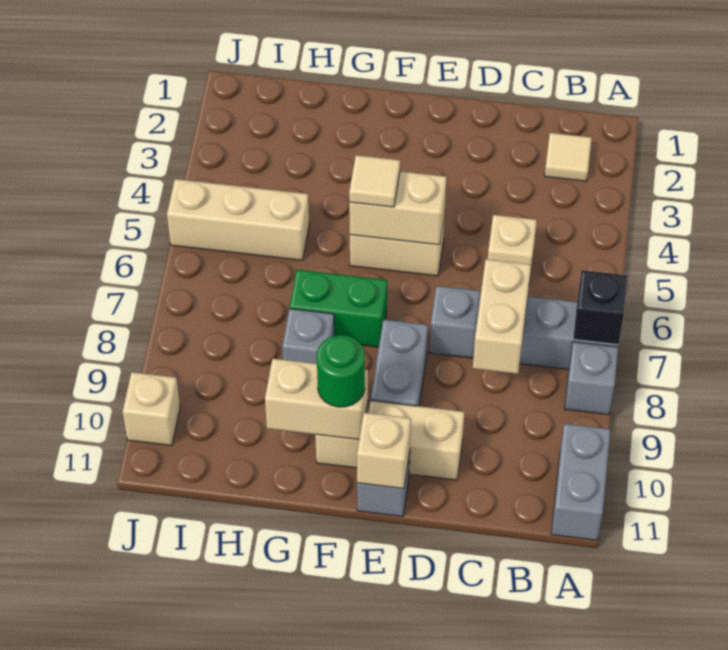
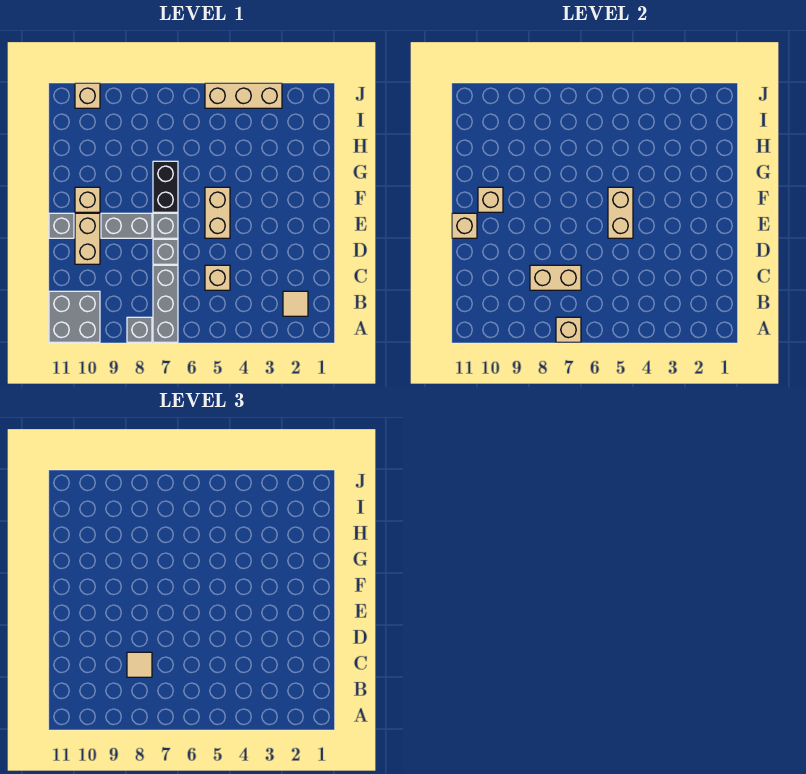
black 1x1 brick [573,270,627,345] -> tan 1x1 brick [556,317,581,342]
grey 1x2 brick [551,424,611,540] -> grey 2x2 brick [49,291,100,342]
tan 1x1 tile [349,155,400,207] -> tan 1x1 tile moved to [127,652,152,677]
green 1x2 brick [290,270,387,347] -> black 1x2 brick [153,161,178,212]
tan 1x2 brick [265,359,368,439] -> tan 1x1 brick [478,187,503,212]
green 1x1 round brick [317,335,365,407] -> none
grey 1x1 brick [282,309,334,364] -> grey 1x1 brick moved to [153,213,178,238]
tan 1x3 brick [167,179,309,260] -> tan 1x3 brick turned to [205,83,282,108]

